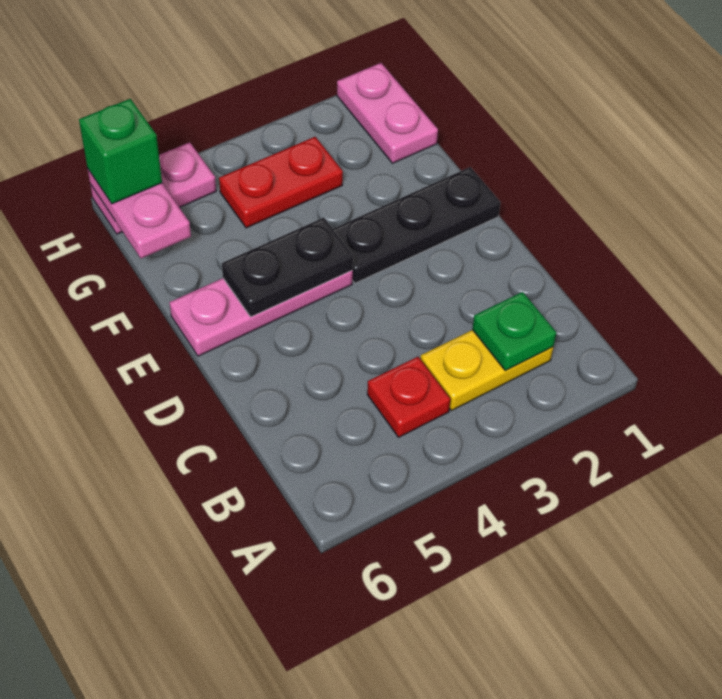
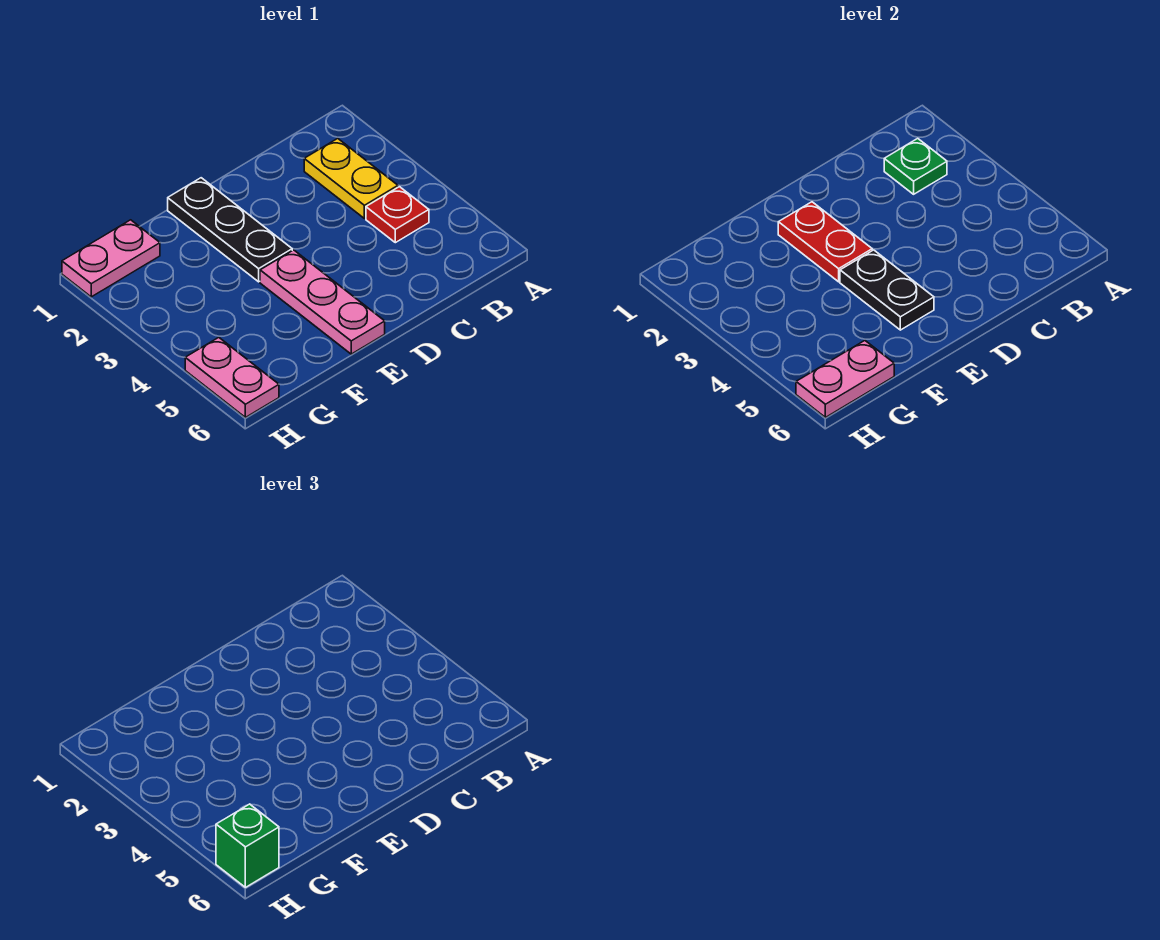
red 1x2 plate [219,137,343,228] -> red 1x2 plate moved to [778,202,872,282]

